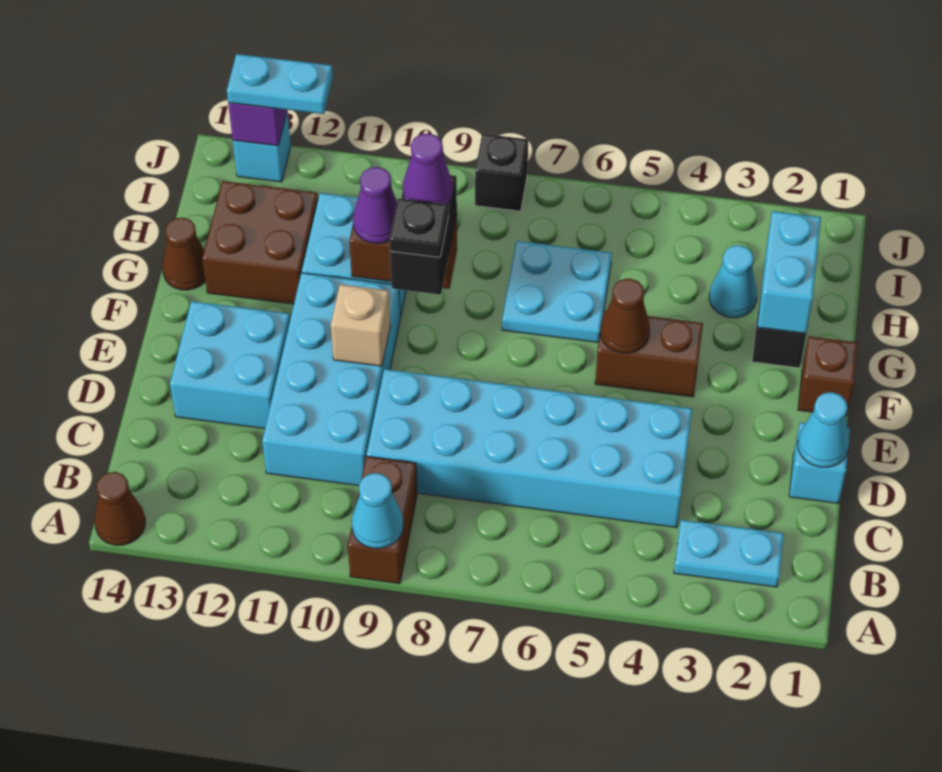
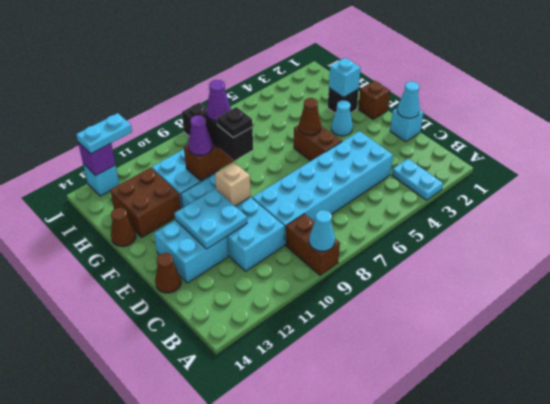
brown 1x1 cone [94,472,145,545] -> brown 1x1 cone moved to [155,253,181,293]
cyan 1x2 plate [674,520,784,587] -> cyan 1x2 plate turned to [392,159,443,200]
brown 1x2 brick [595,311,703,397] -> brown 1x2 brick turned to [294,125,342,161]
cyan 1x2 brick [757,211,821,334] -> cyan 1x1 brick [329,58,361,98]
cyan 2x2 plate [502,241,612,343] -> cyan 2x2 plate moved to [174,189,247,249]
cyan 1x1 cone [709,245,757,318] -> cyan 1x1 cone moved to [331,100,353,136]

